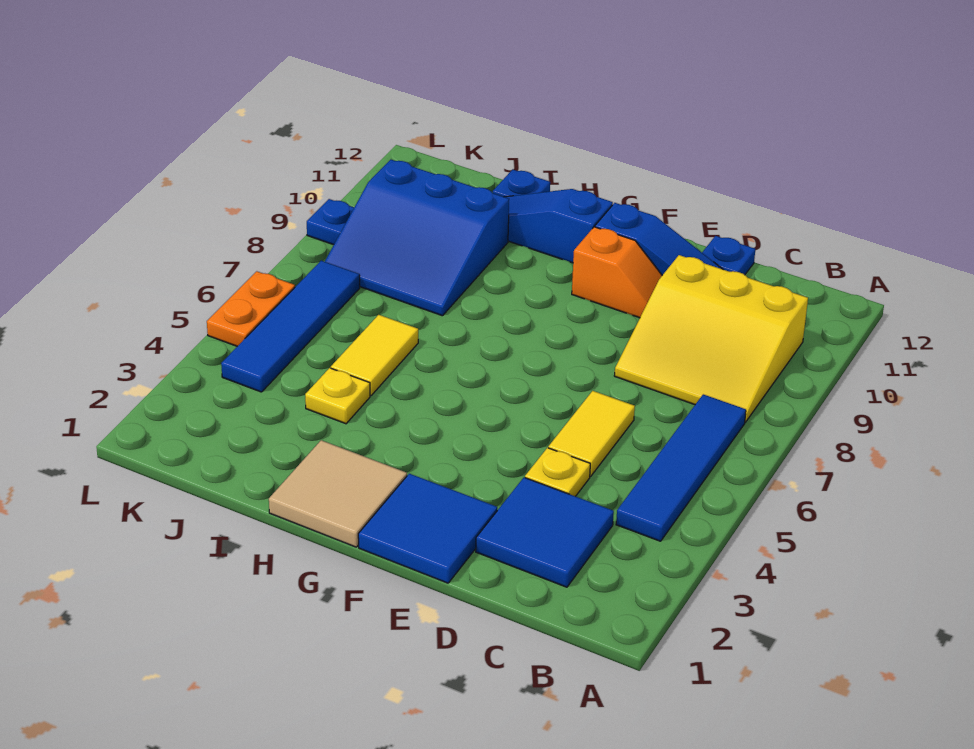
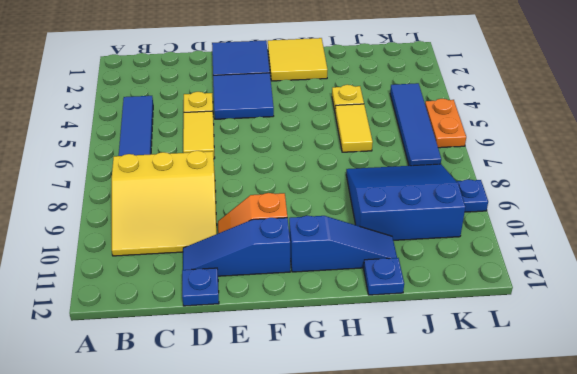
yellow 3x3 slope [614,255,808,422] -> yellow 3x3 slope turned to [112,151,217,256]
blue 2x2 tile [476,478,614,587] -> blue 2x2 tile moved to [213,73,274,119]
tan 2x2 tile [269,440,407,547] -> yellow 2x2 tile [268,38,328,81]

